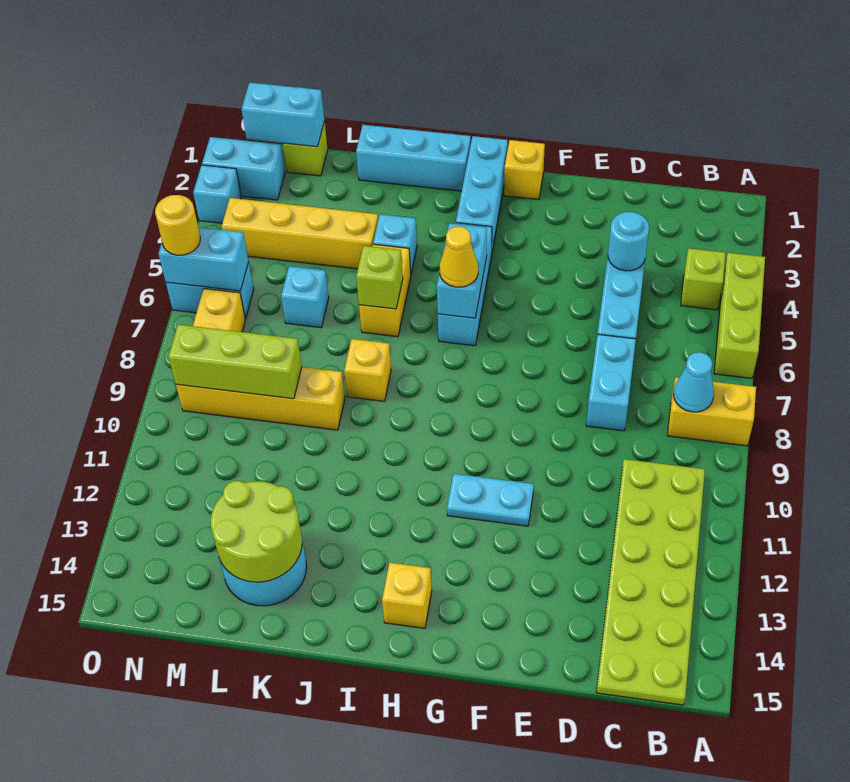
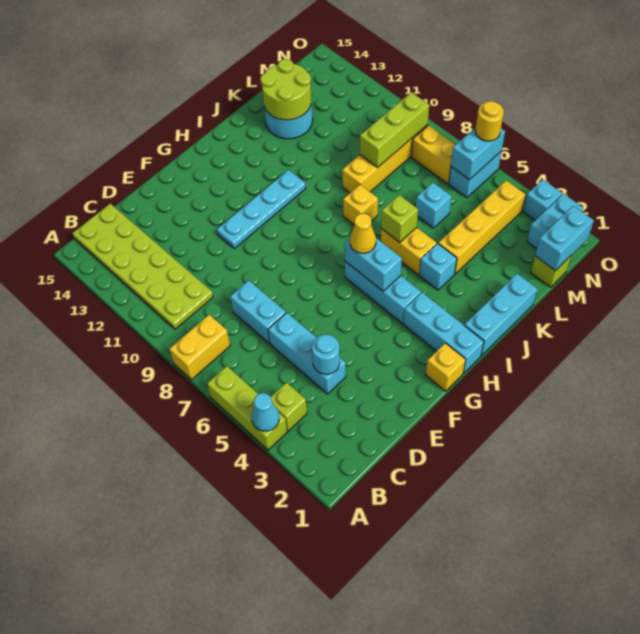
cyan 1x1 cone [674,352,714,412] -> cyan 1x1 cone moved to [252,393,279,431]
cyan 1x2 plate [447,474,534,526] -> cyan 1x4 plate [217,170,306,248]
yellow 1x1 brick [382,563,432,628] -> none

